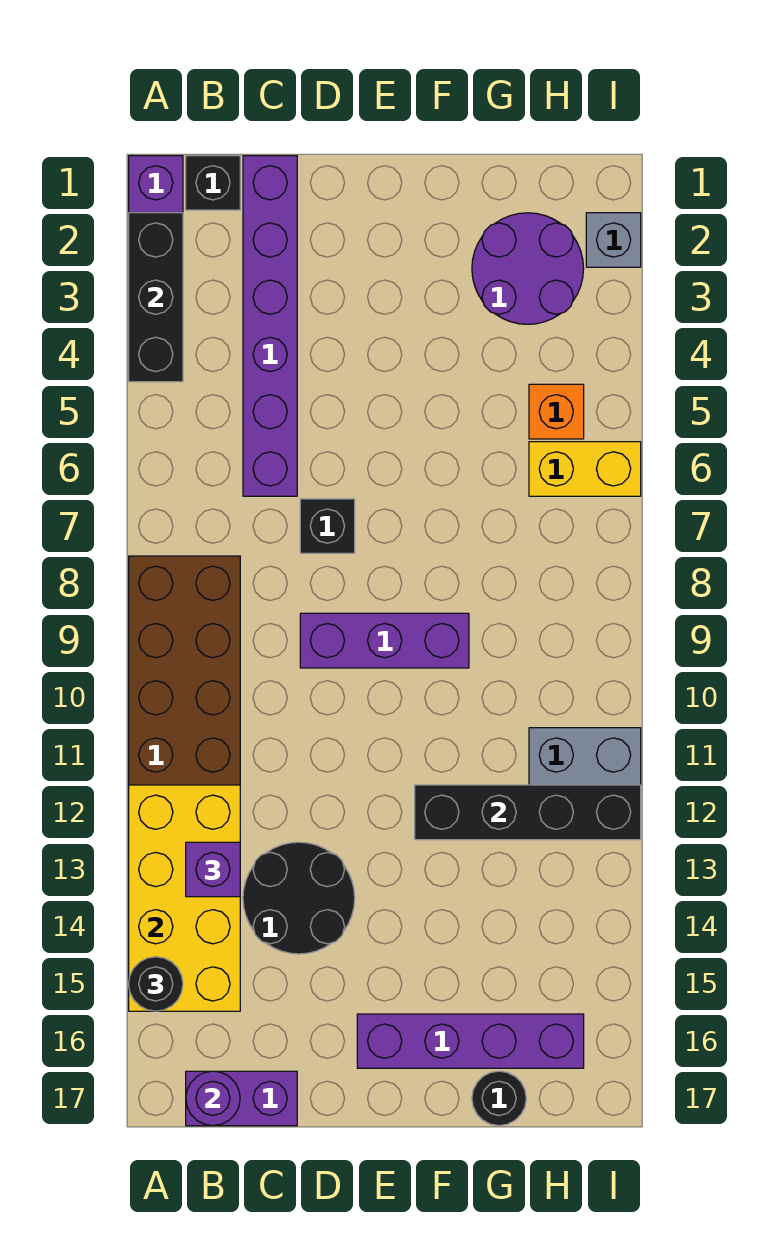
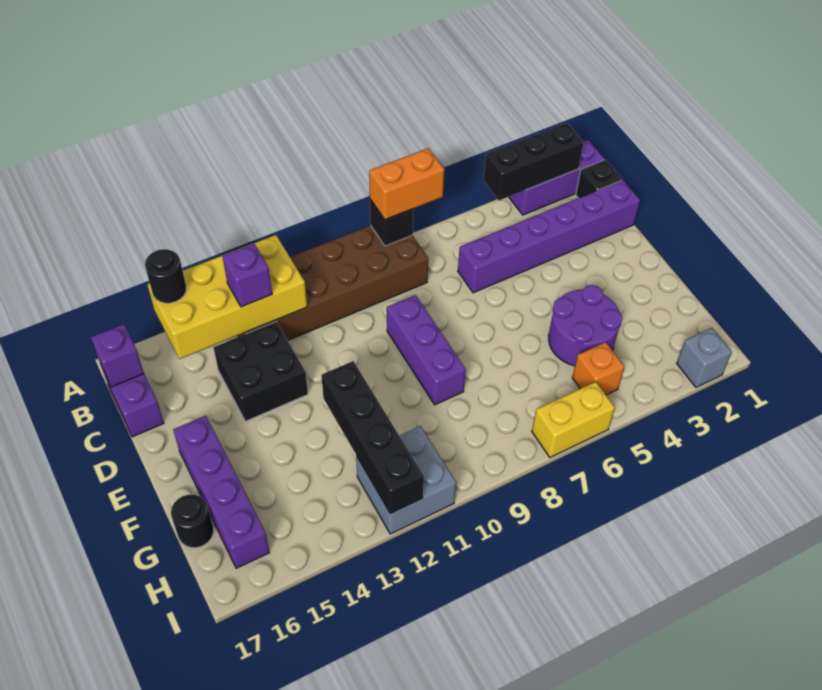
none -> orange 1x2 brick [369,148,444,220]
purple 1x1 round brick [186,1071,240,1126] -> purple 1x1 brick [91,324,144,387]
black 2x2 round brick [243,842,355,954] -> black 2x2 brick [213,322,308,421]
black 1x1 brick [300,499,355,553] -> black 1x1 brick moved to [370,199,413,246]
purple 2x2 round brick [472,213,584,324] -> purple 2x2 round brick moved to [549,285,622,366]
yellow 1x2 brick [529,442,641,496] -> yellow 1x2 brick turned to [532,382,615,457]

